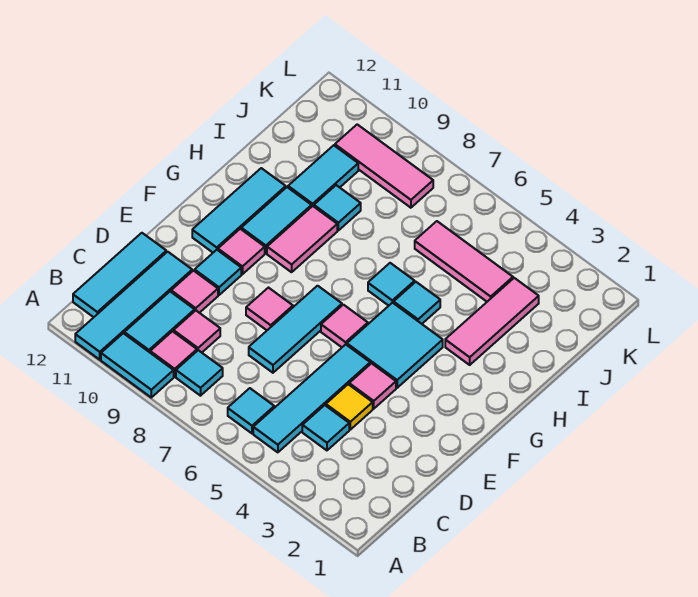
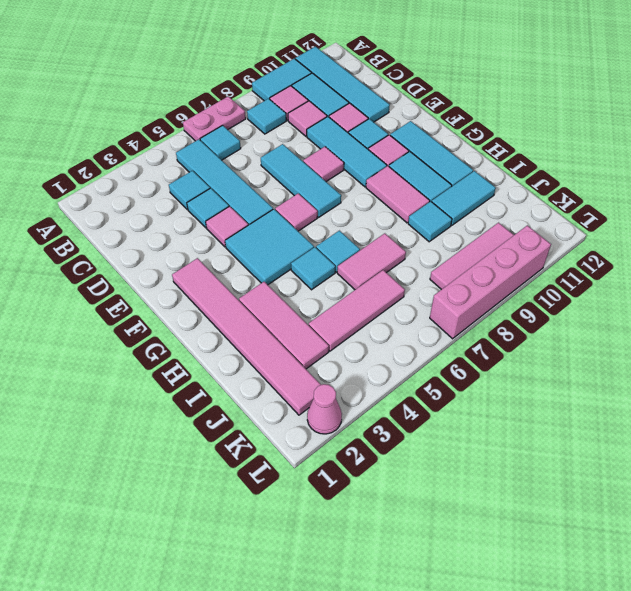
none -> pink 1x2 plate [183,96,246,141]
cyan 1x3 tile [73,233,166,317] -> cyan 1x3 tile moved to [307,117,387,187]
yellow 1x1 tile [326,384,373,430] -> cyan 1x1 tile [187,188,229,228]
none -> pink 1x6 tile [172,258,321,415]
none -> pink 1x2 tile [337,233,406,290]
cyan 1x2 tile [288,145,358,206] -> cyan 1x2 tile turned to [432,171,496,225]
none -> pink 1x1 cone [307,384,342,434]
none -> pink 1x4 brick [430,225,551,339]

